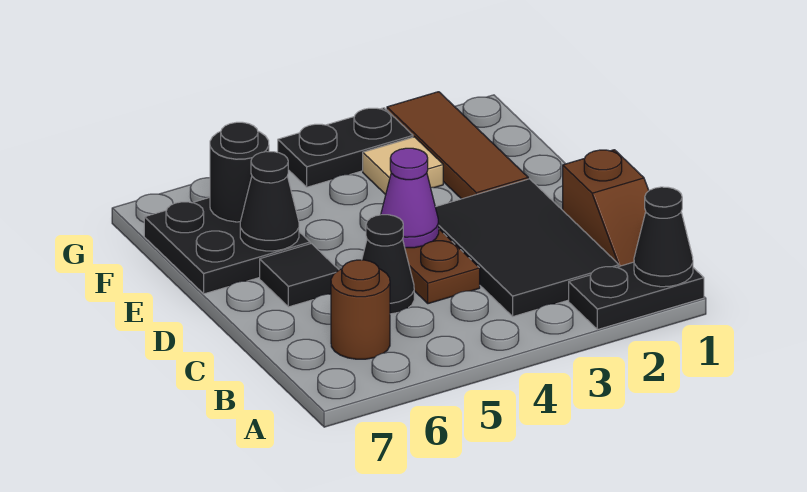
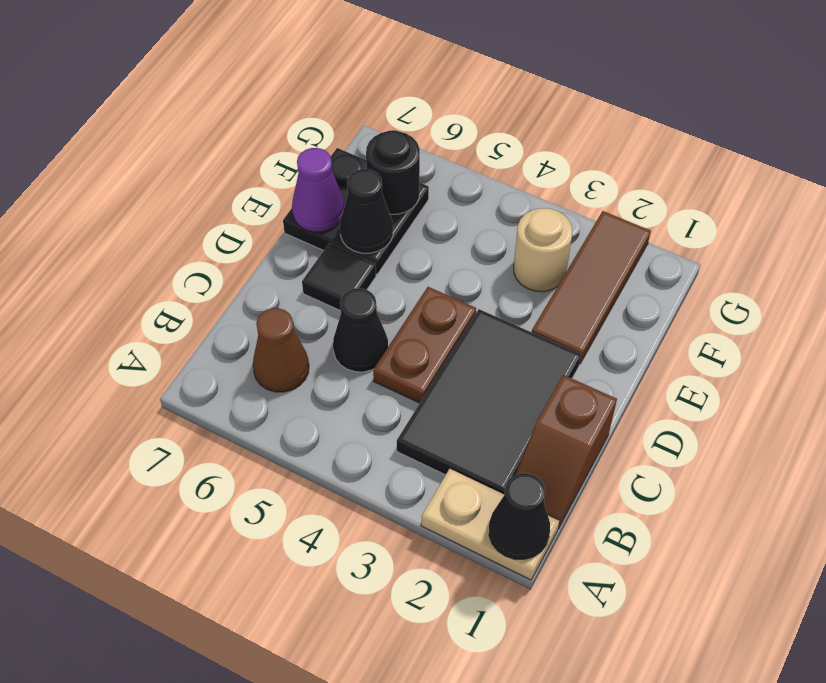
black 1x2 plate [569,262,704,330] -> tan 1x2 plate [421,469,559,580]
brown 1x1 round brick [331,260,390,359] -> brown 1x1 cone [253,308,309,392]
purple 1x1 cone [381,148,439,248] -> purple 1x1 cone moved to [292,148,345,232]
tan 1x1 tile [363,137,443,195] -> tan 1x1 round brick [514,208,572,292]
black 1x2 plate [278,108,413,187] -> none

